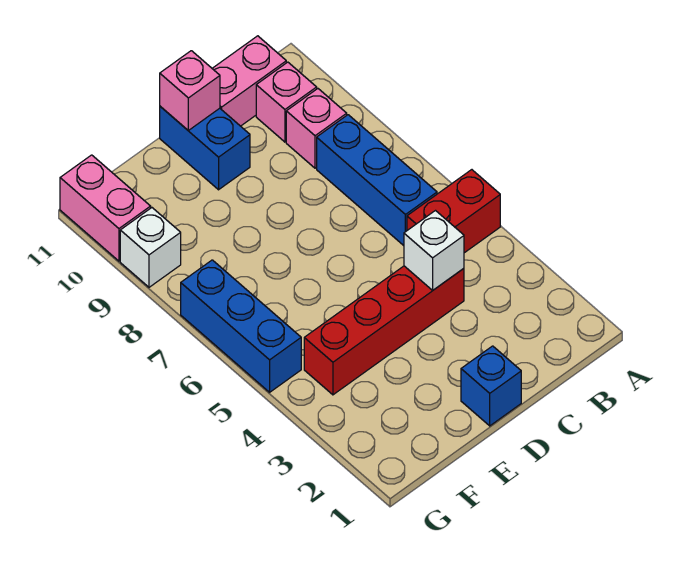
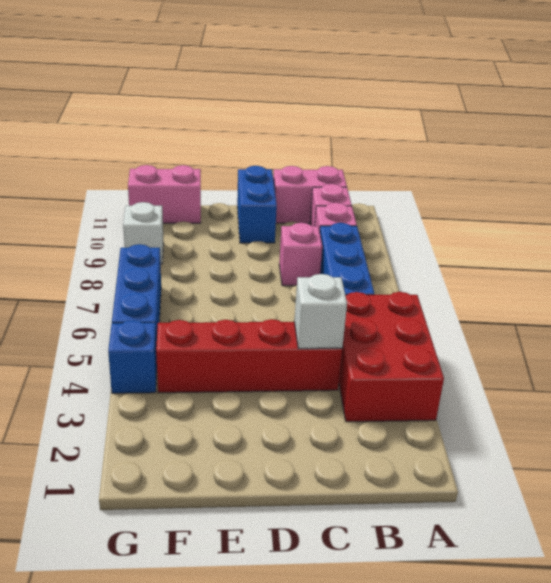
red 1x2 brick [407,170,500,253] -> red 2x3 brick [339,292,444,422]
blue 1x1 brick [461,346,521,426] -> blue 1x1 brick moved to [108,320,157,393]
pink 1x1 brick [160,51,220,131] -> pink 1x1 brick moved to [279,223,322,286]
pink 1x2 brick [60,155,151,261] -> pink 1x2 brick turned to [128,165,201,223]

